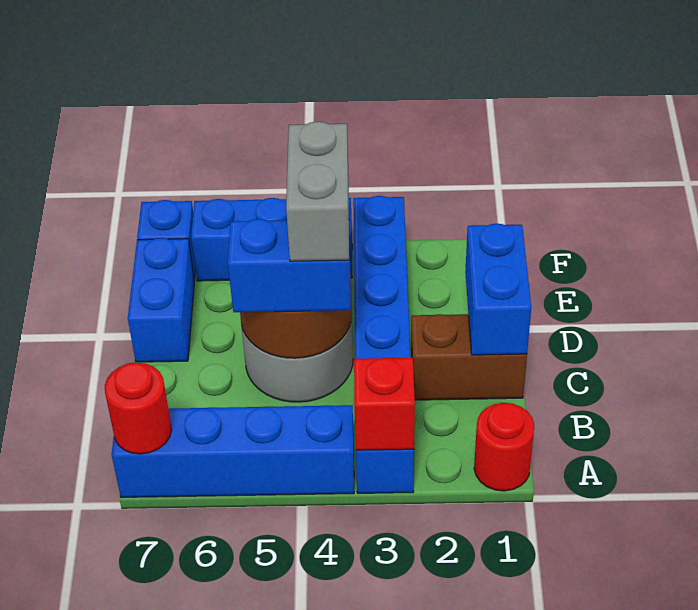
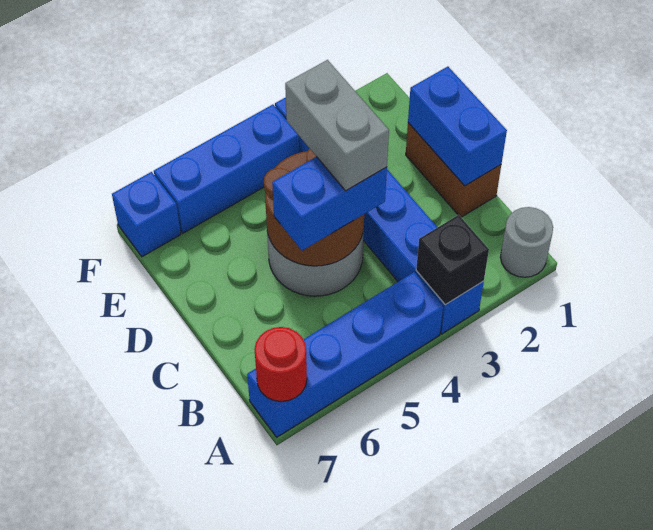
red 1x1 round brick [474,403,534,491] -> grey 1x1 round brick [500,207,553,277]
red 1x1 brick [354,358,415,450] -> black 1x1 brick [416,215,489,305]
brown 1x2 brick [411,314,527,400] -> brown 1x2 brick turned to [406,123,501,217]
blue 1x2 brick [128,238,194,362] -> none

